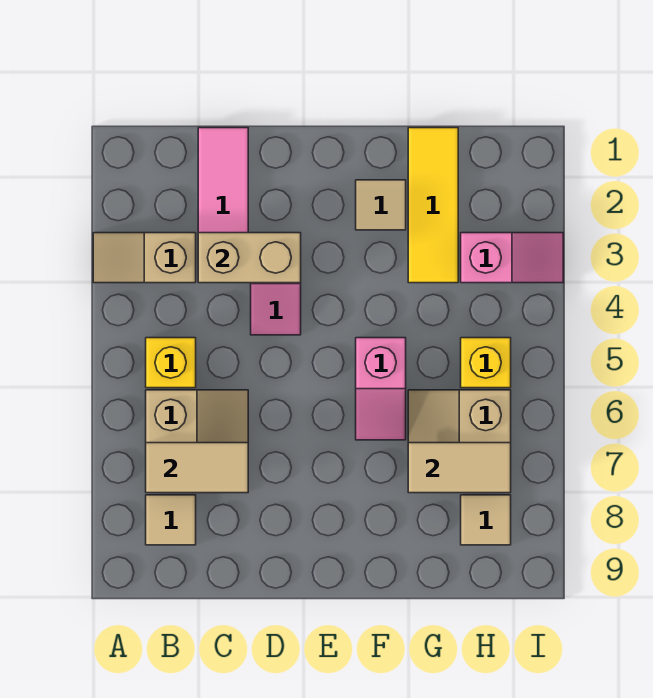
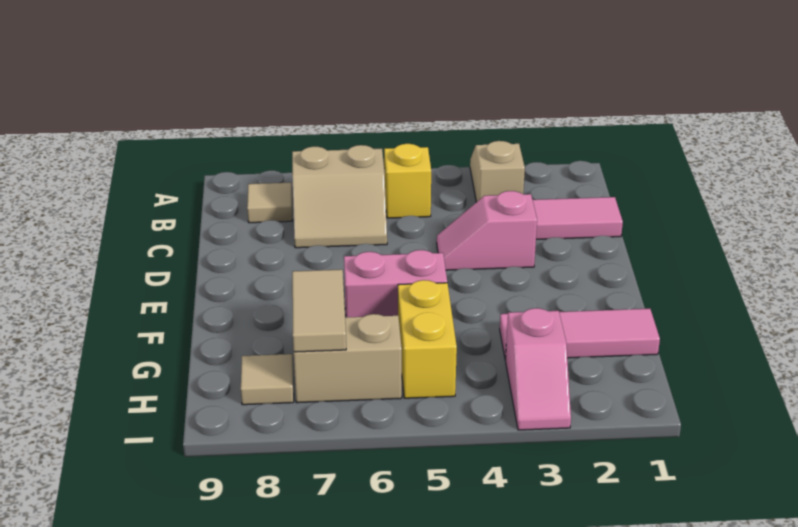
tan 1x2 tile [146,443,248,493] -> none
tan 1x2 brick [198,233,301,283] -> none
tan 1x1 tile [356,180,406,230] -> none
pink 1x2 slope [356,338,406,440] -> pink 1x2 brick [344,250,447,318]
yellow 1x3 tile [408,128,458,283] -> pink 1x3 tile [500,309,660,360]
yellow 1x1 brick [461,338,511,388] -> yellow 1x2 brick [398,280,457,398]

